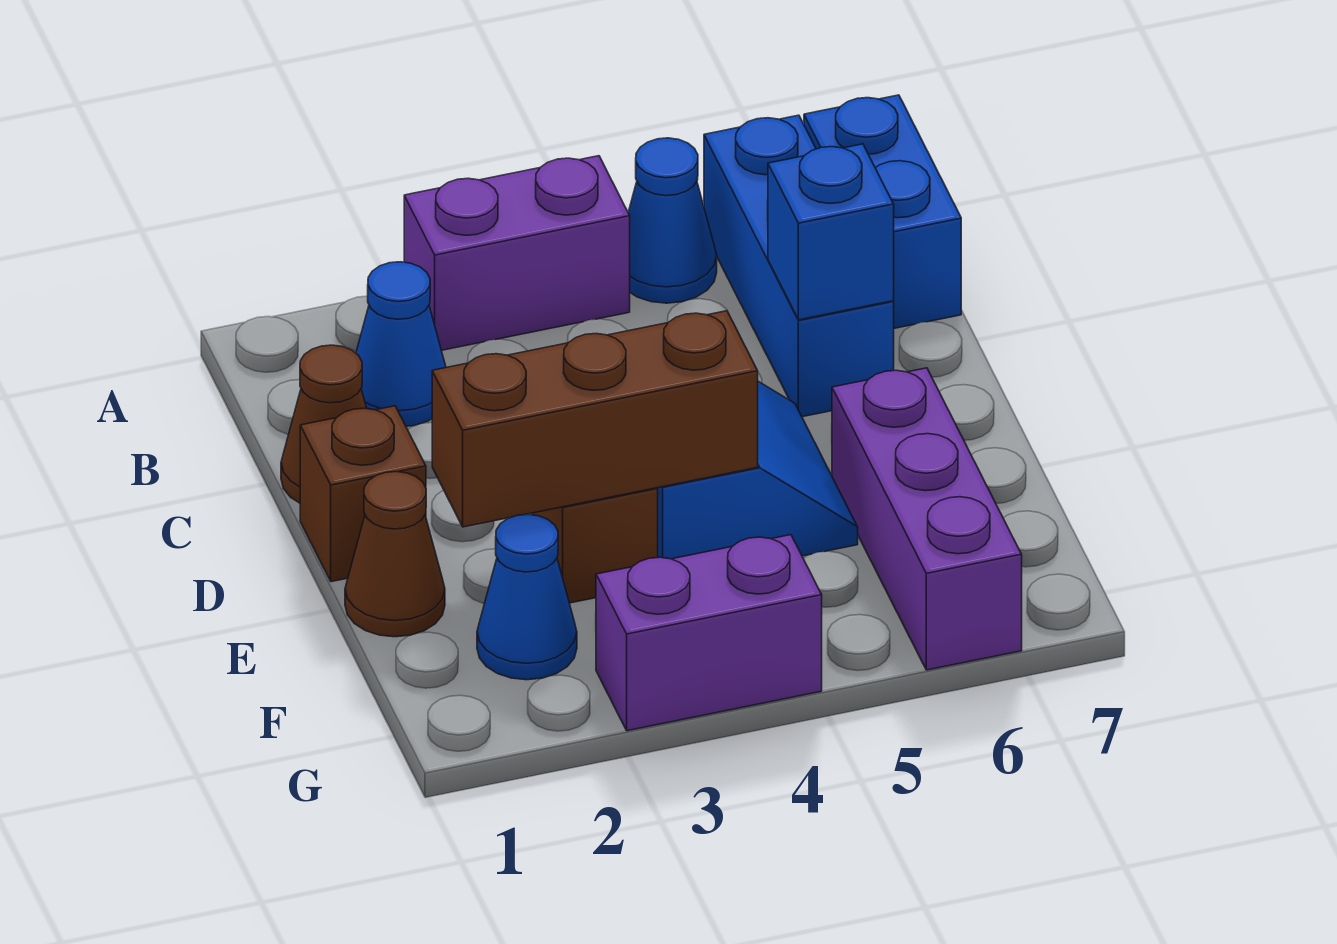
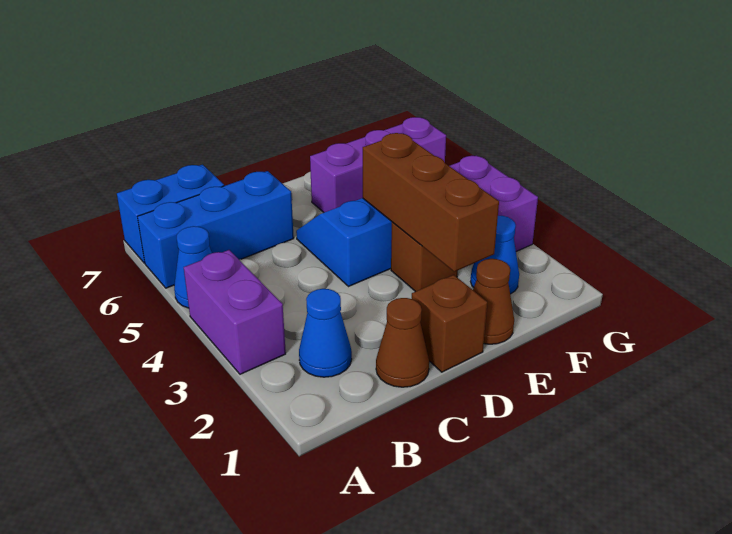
blue 1x1 brick [768,144,894,320] -> none

